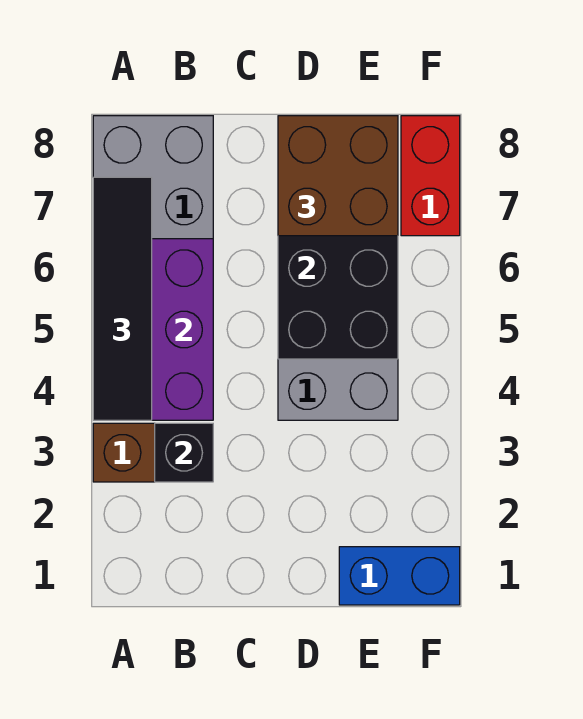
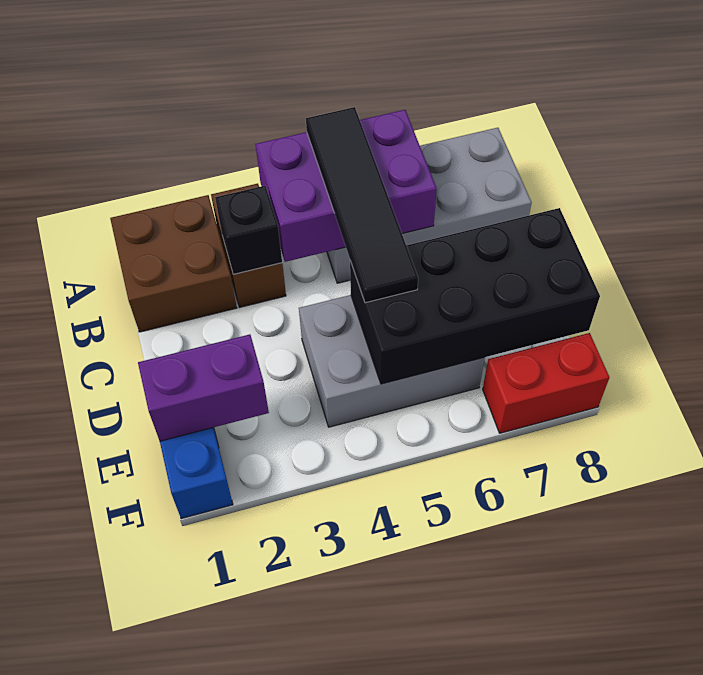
black 1x4 tile [93,177,152,420] -> black 1x4 tile turned to [306,107,418,303]
brown 2x2 brick [278,116,398,236] -> brown 2x2 brick moved to [110,195,237,332]
none -> purple 1x2 brick [138,334,269,441]

